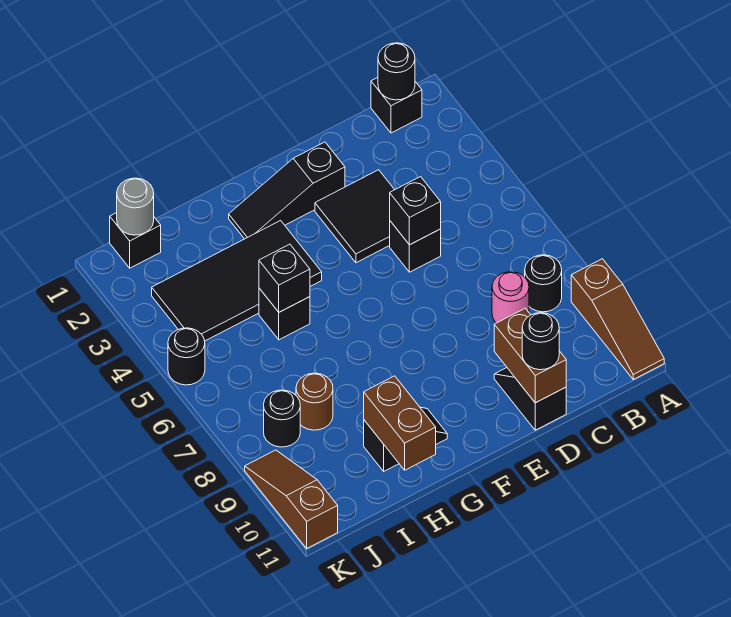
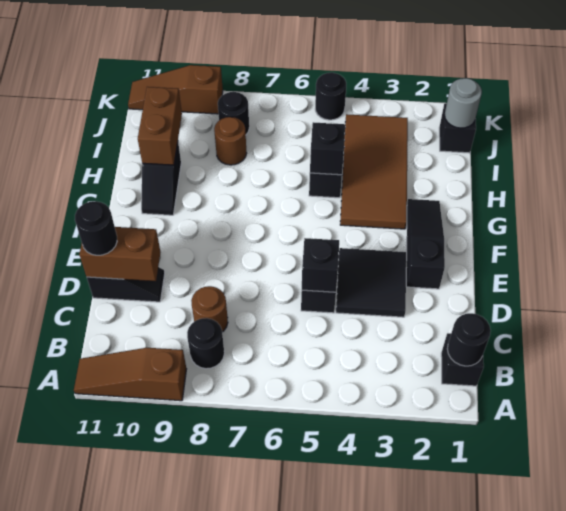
pink 1x1 round brick [492,272,529,323] -> brown 1x1 round brick [191,286,228,332]
black 2x4 tile [152,221,322,341] -> brown 2x4 tile [340,114,408,229]
brown 1x2 brick [364,376,436,470] -> brown 1x2 brick turned to [138,87,182,165]
brown 1x3 slope [245,450,338,548] -> brown 1x3 slope turned to [128,65,223,114]

